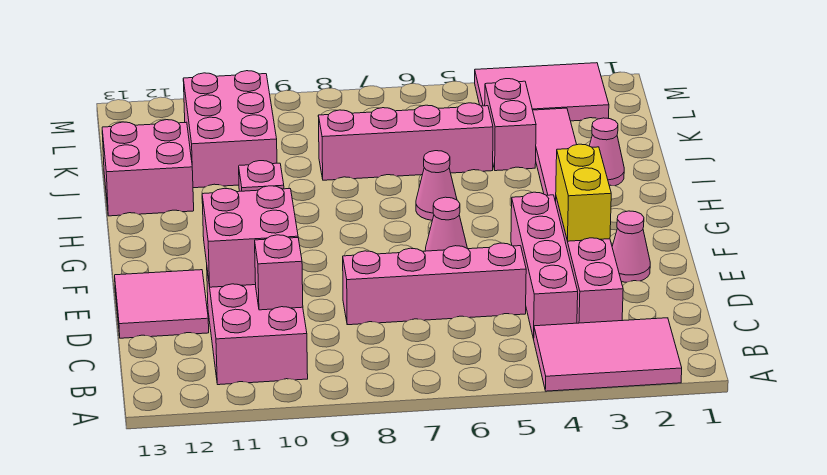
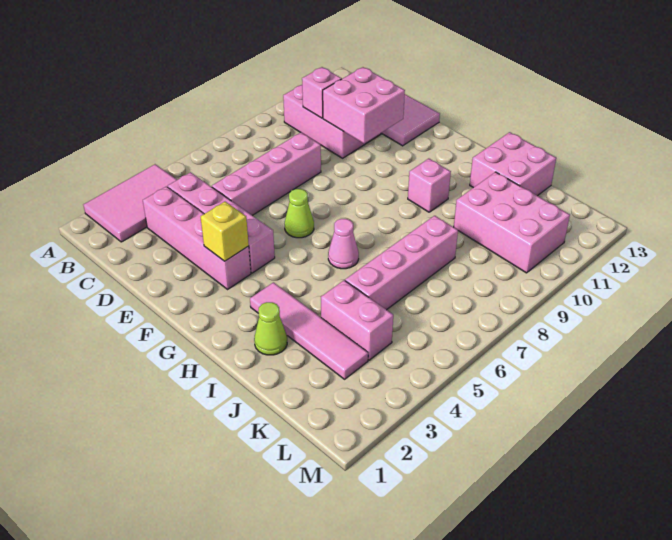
pink 1x1 cone [612,211,650,282] -> none
yellow 1x2 brick [556,144,611,241] -> yellow 1x1 brick [201,202,249,261]
pink 1x1 cone [425,197,467,251] -> lime 1x1 cone [285,189,314,238]
pink 1x1 cone [589,118,624,186] -> lime 1x1 cone [254,302,287,355]
pink 2x3 tile [475,63,609,121] -> none

